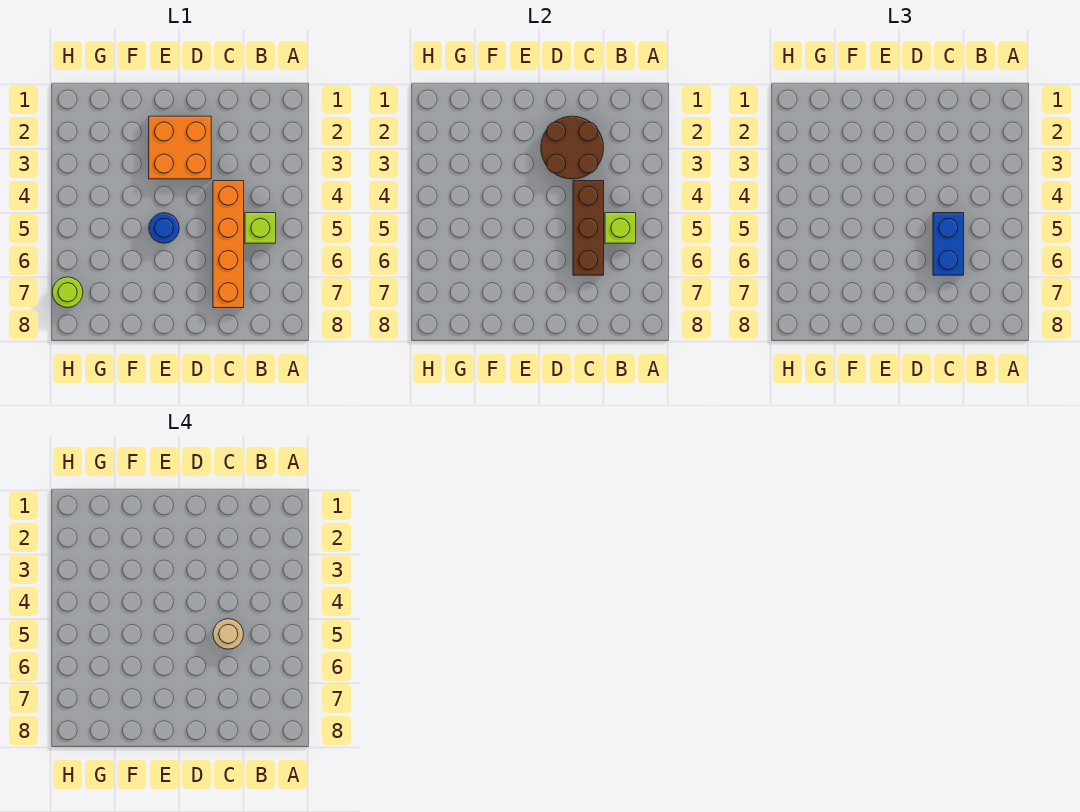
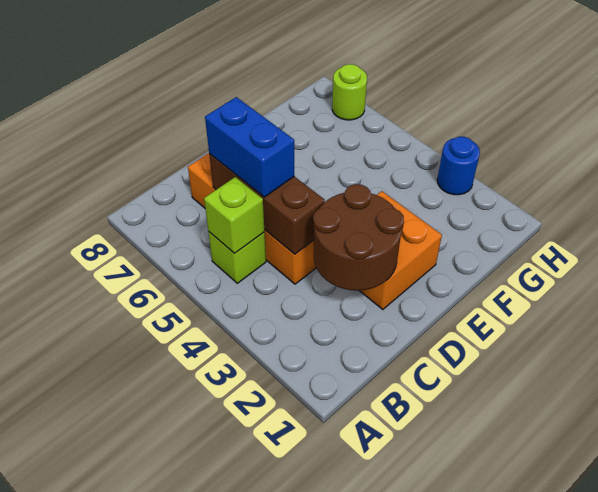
tan 1x1 round brick [213,619,244,649] -> none
blue 1x1 round brick [149,213,179,243] -> blue 1x1 round brick moved to [437,137,480,195]

